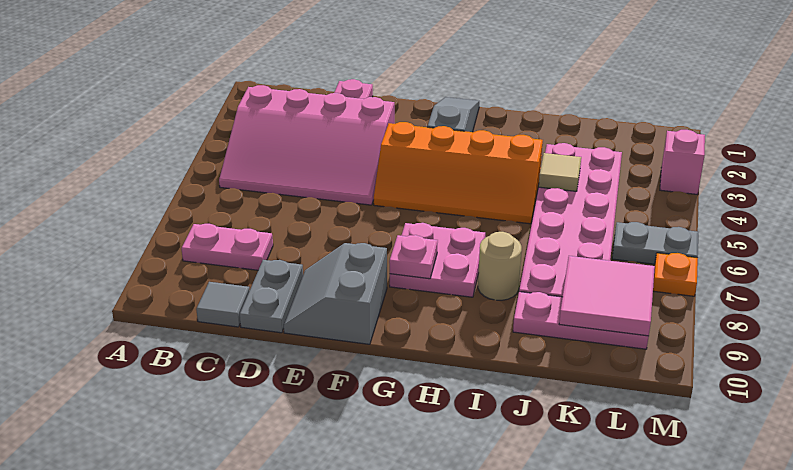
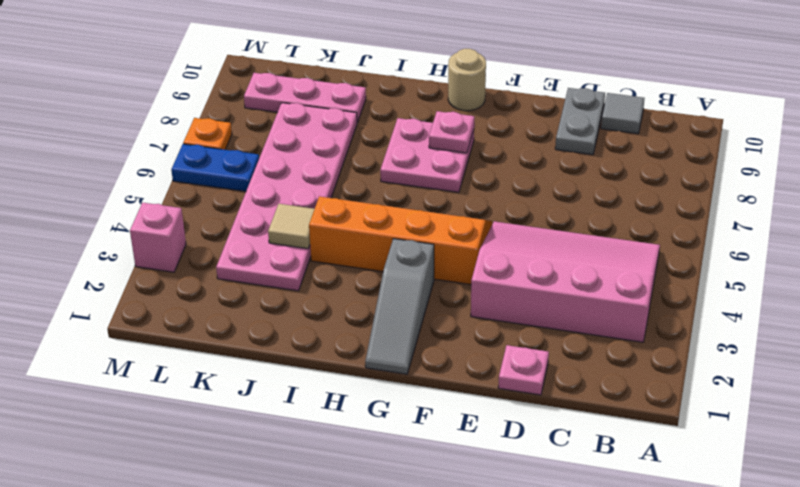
pink 1x2 plate [181,224,273,270] -> none
grey 2x2 slope [284,243,387,344] -> none
tan 1x1 round brick [478,232,522,300] -> tan 1x1 round brick moved to [448,49,486,111]
pink 2x2 tile [559,256,655,336] -> none
grey 1x2 plate [612,222,699,264] -> blue 1x2 plate [171,144,259,191]

